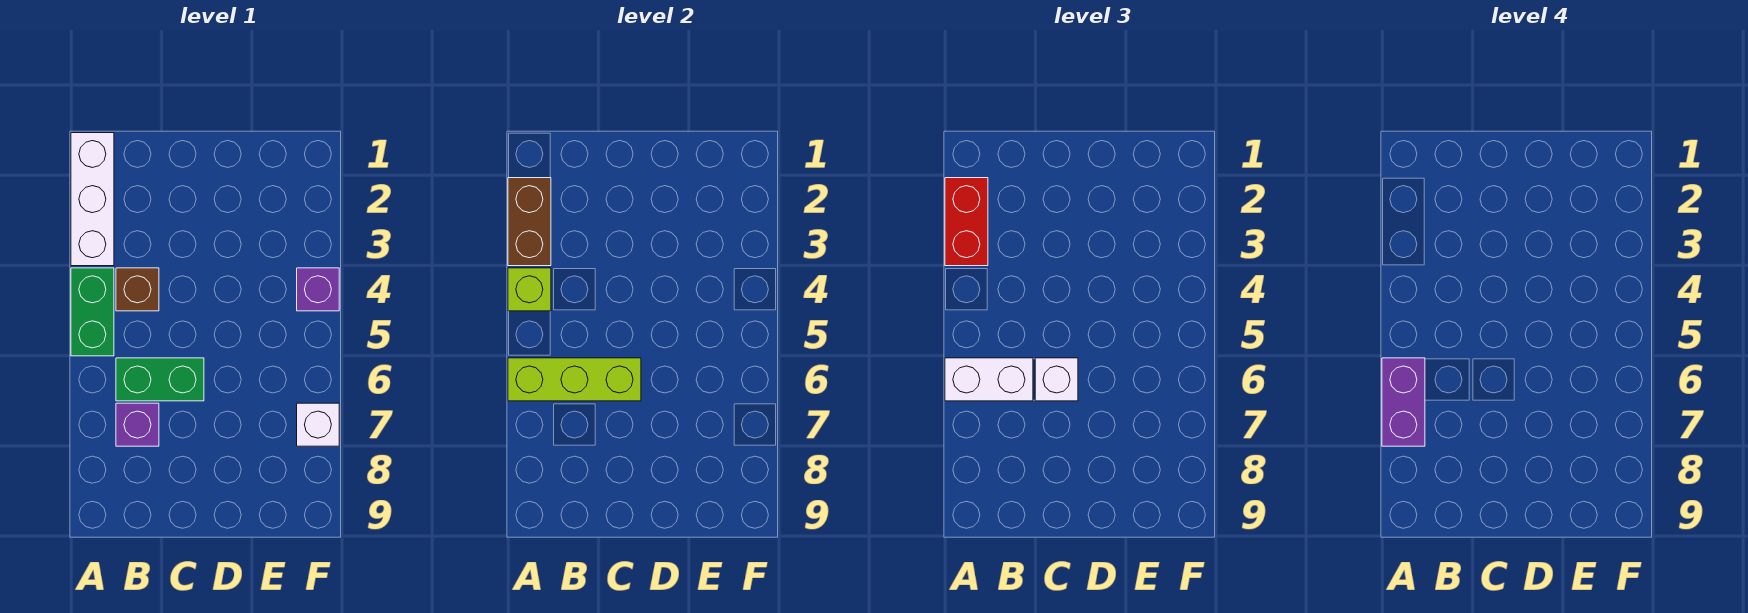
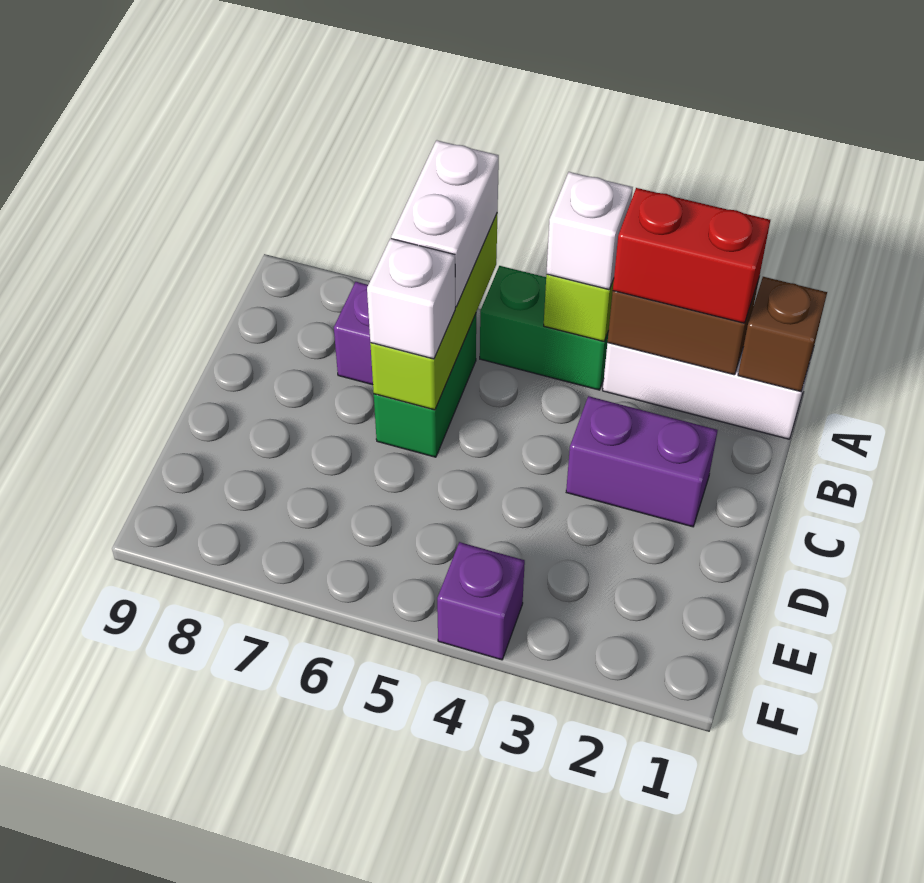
purple 1x2 brick [1382,358,1425,446] -> purple 1x2 brick moved to [566,396,718,527]
brown 1x1 brick [116,268,159,311] -> brown 1x1 brick moved to [738,277,827,392]
white 1x1 brick [297,403,339,446] -> white 1x1 brick moved to [546,172,633,290]

